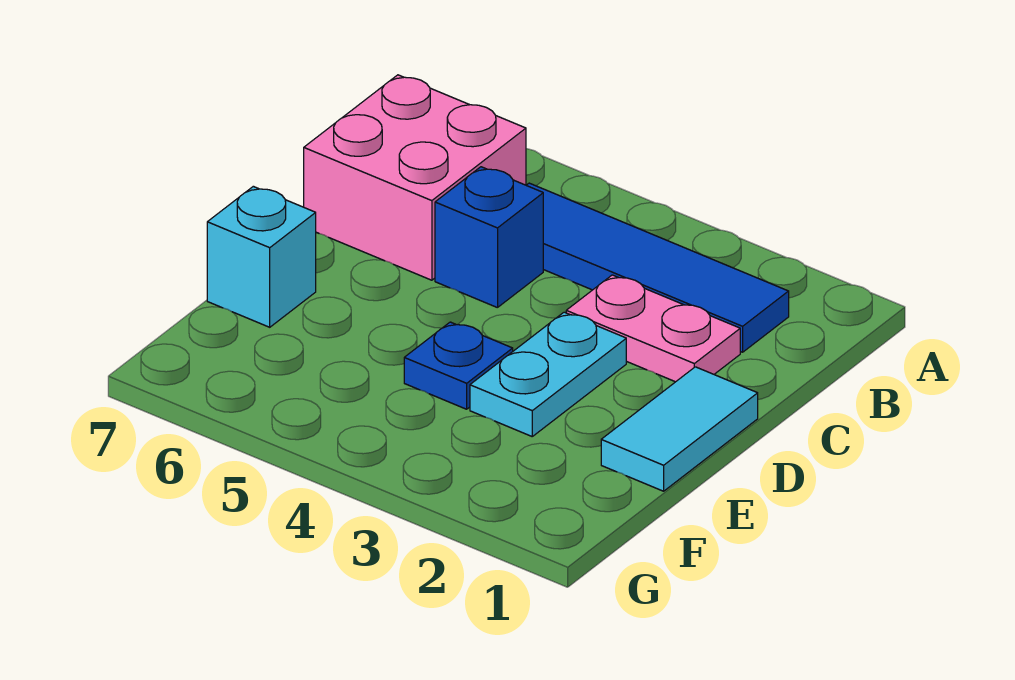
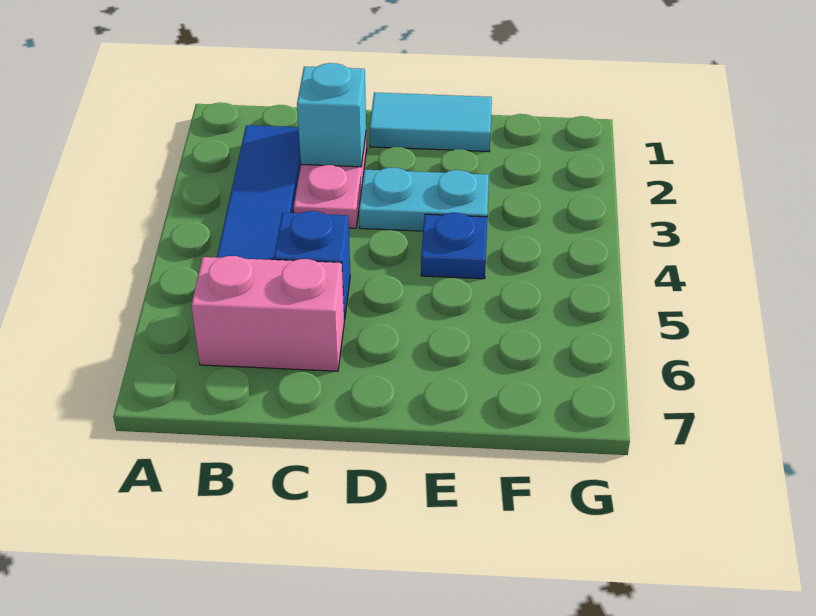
pink 2x2 brick [304,75,526,280] -> pink 1x2 brick [191,256,344,371]
cyan 1x1 brick [207,186,316,327] -> cyan 1x1 brick moved to [297,63,366,167]

